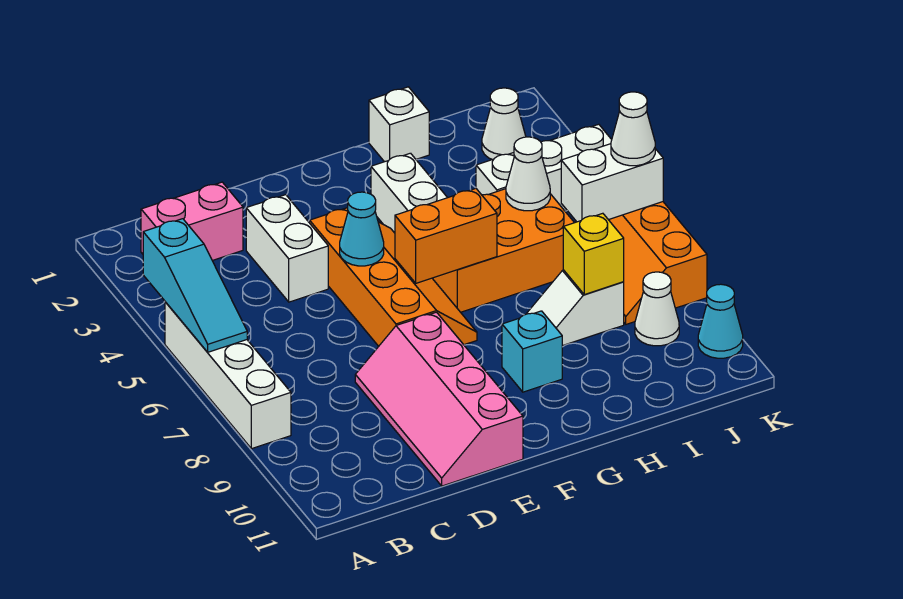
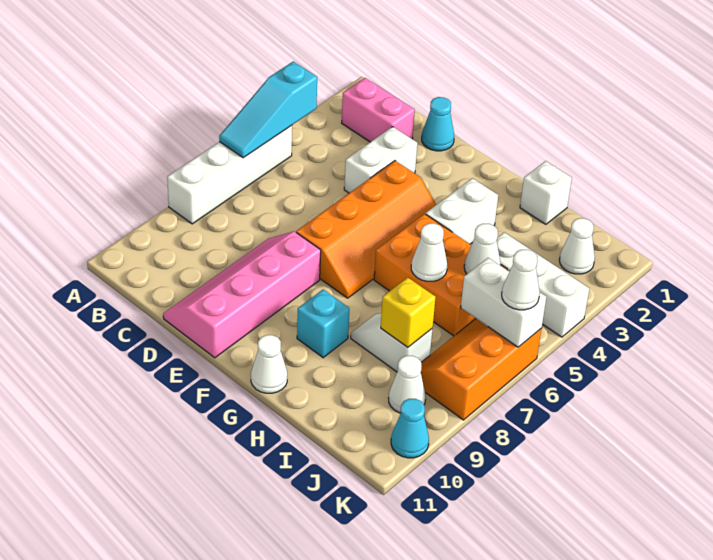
cyan 1x1 cone [340,192,384,266] -> cyan 1x1 cone moved to [422,97,454,151]
orange 1x2 brick [395,189,497,283] -> none
none -> white 1x1 cone [251,335,287,393]
none -> white 1x1 cone [411,223,447,281]

